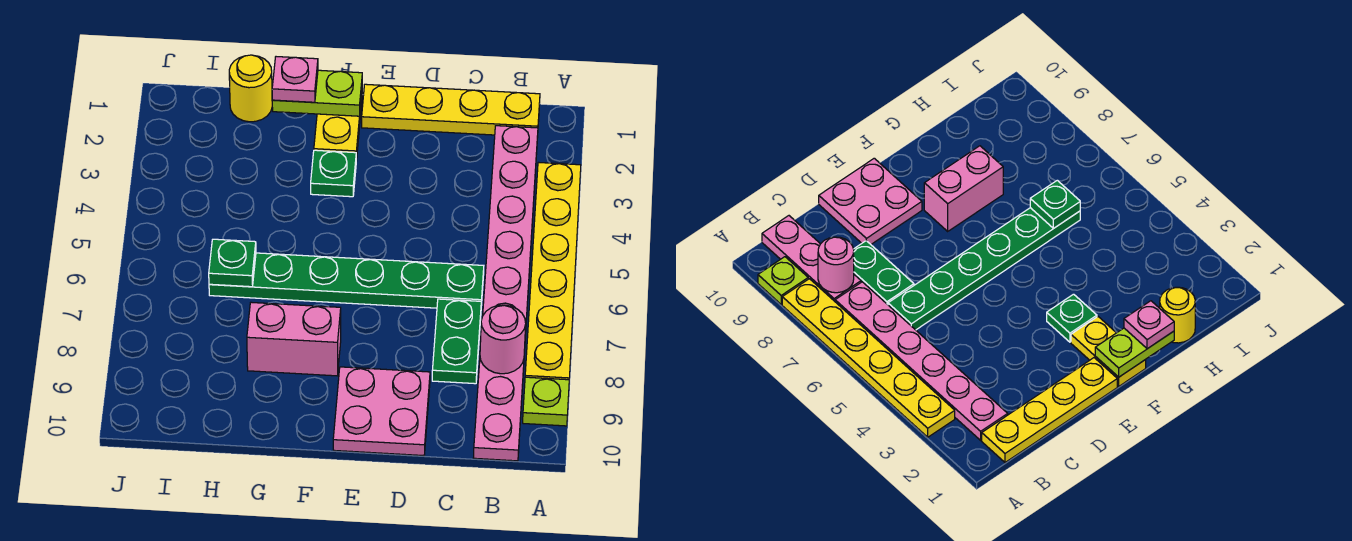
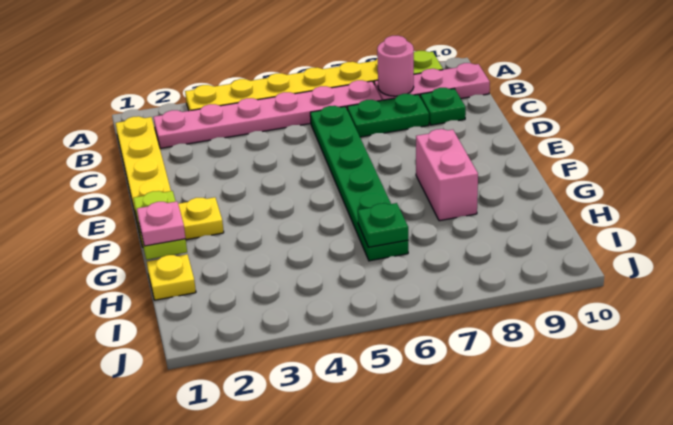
pink 2x2 plate [333,367,430,456] -> none
green 1x1 plate [311,150,356,197] -> green 1x1 plate moved to [420,88,466,125]
yellow 1x1 round brick [229,55,272,122] -> yellow 1x1 plate [147,254,196,300]

